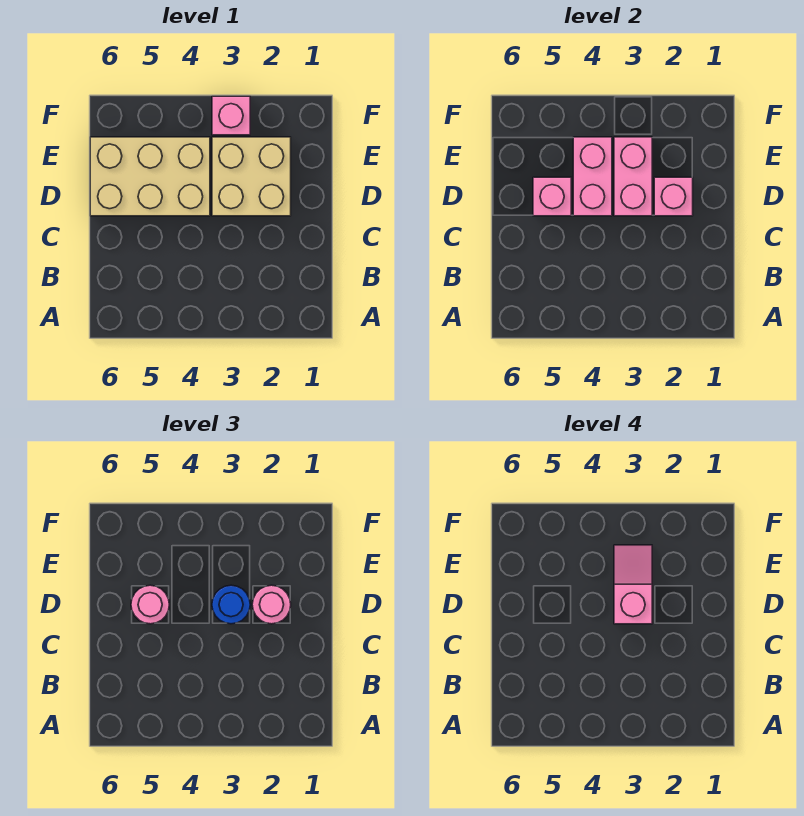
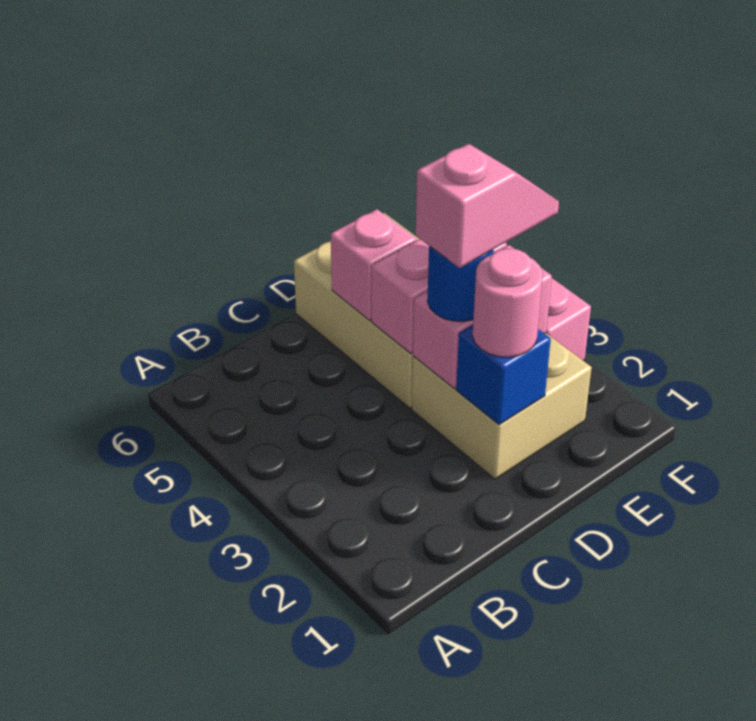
pink 1x1 brick [654,177,693,216] -> blue 1x1 brick [456,325,551,425]
pink 1x1 round brick [131,585,169,624] -> none

